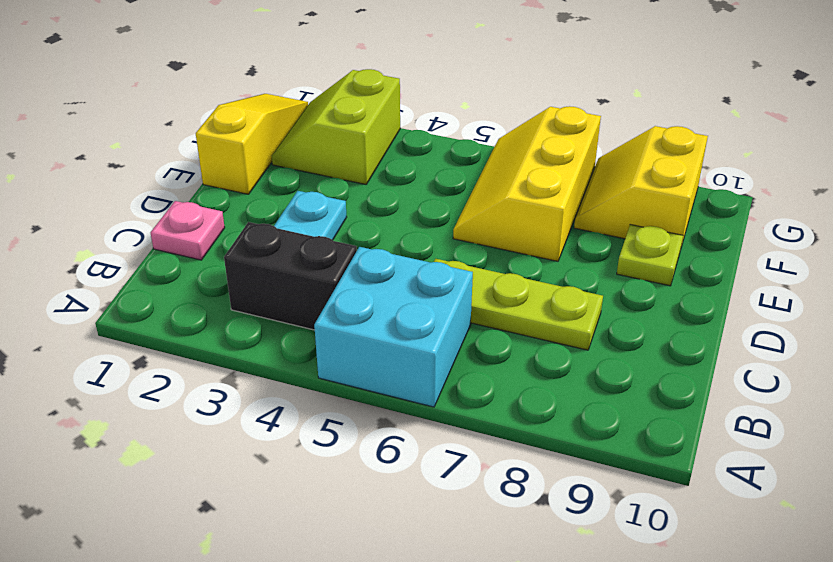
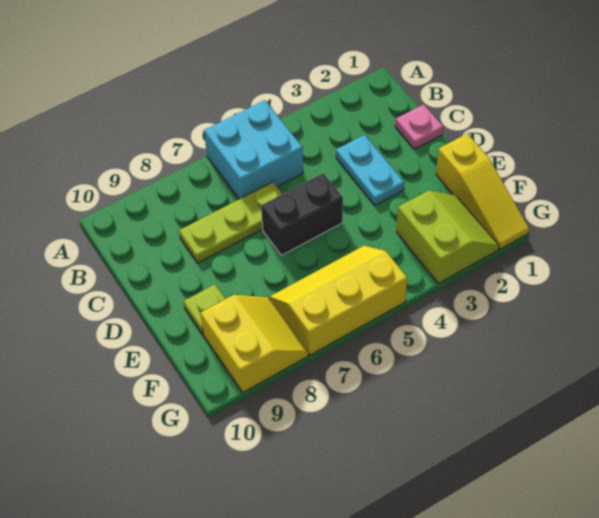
black 1x2 brick [224,222,357,330] -> black 1x2 brick moved to [261,173,343,255]
yellow 2x3 slope [453,106,601,261] -> yellow 2x3 slope turned to [270,245,407,355]

